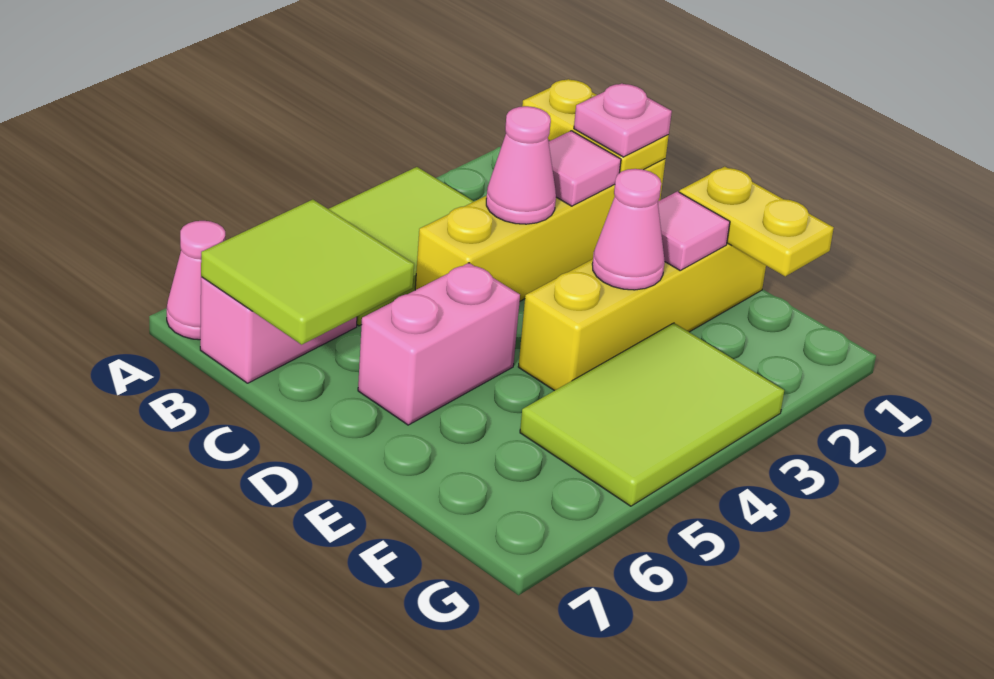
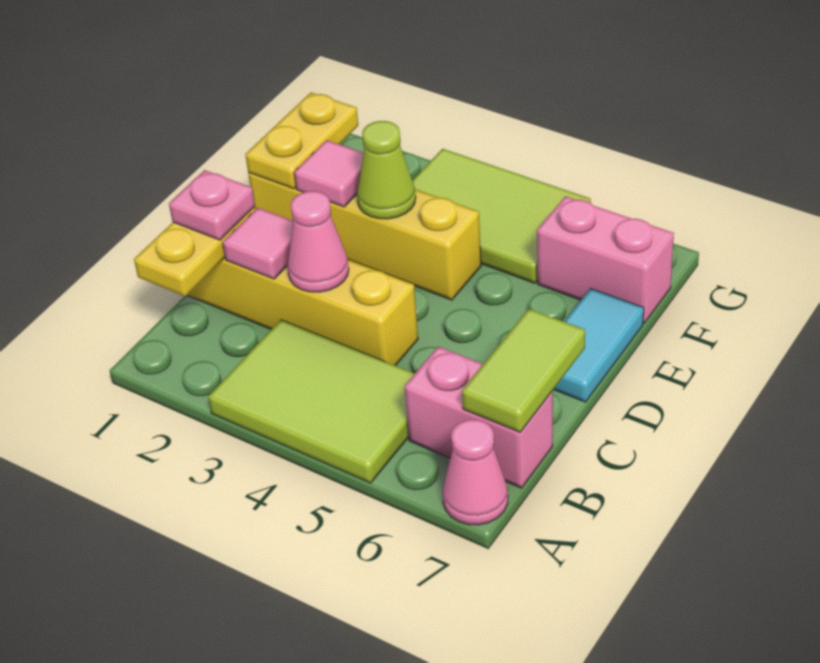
lime 2x2 tile [201,200,414,345] -> lime 1x2 tile [462,309,585,432]
pink 1x2 brick [358,263,520,425] -> pink 1x2 brick moved to [537,196,674,323]
none -> cyan 1x2 tile [553,288,644,402]
pink 1x1 cone [592,169,665,290] -> lime 1x1 cone [357,121,416,219]

